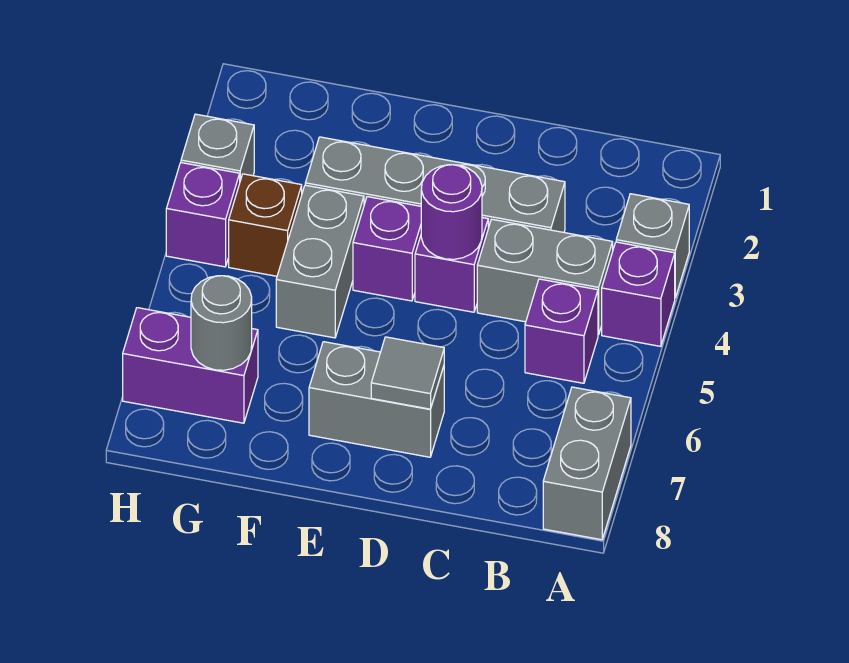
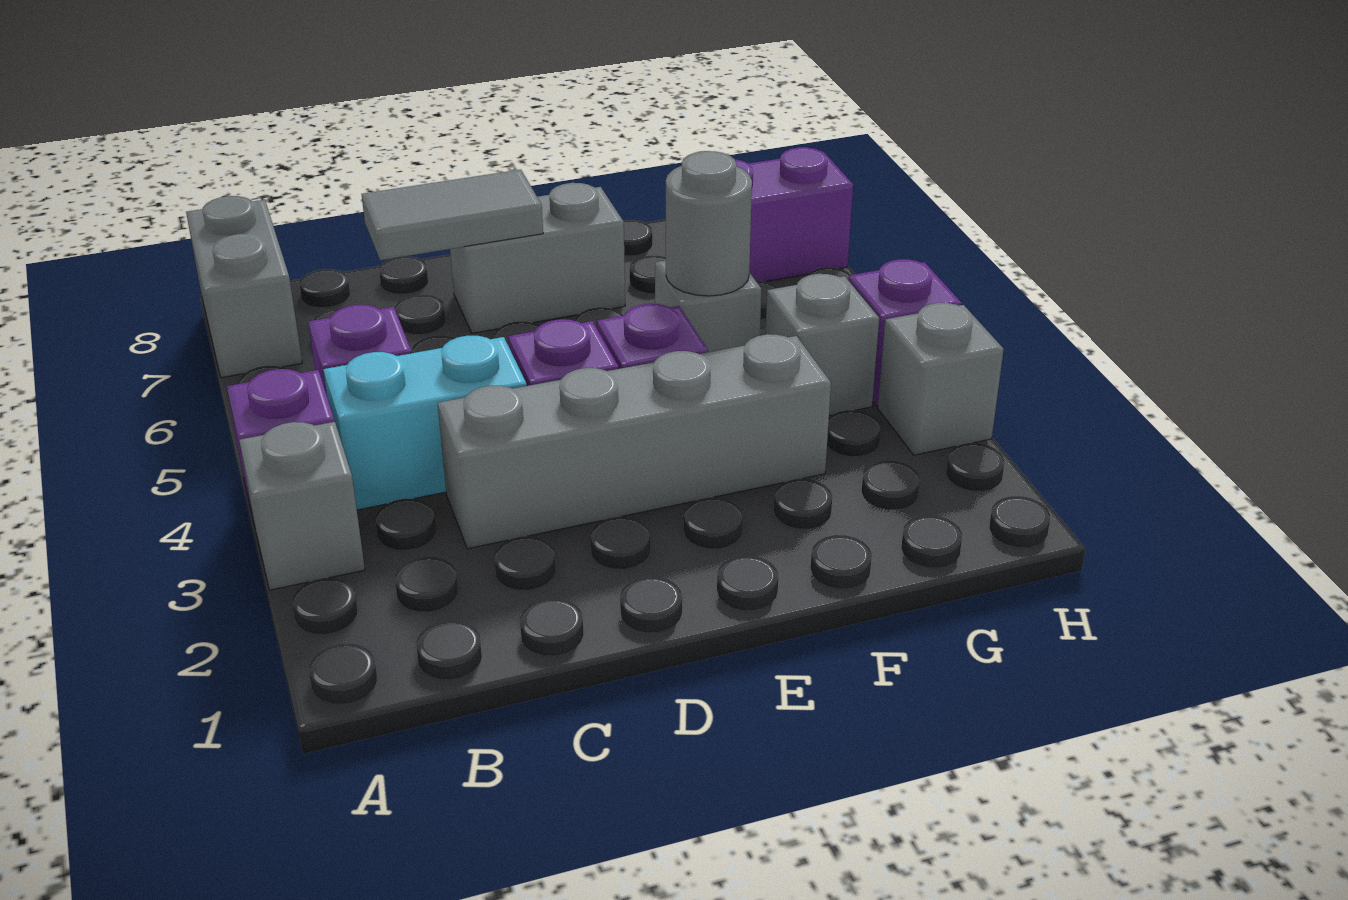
grey 1x2 brick [477,219,613,335] -> cyan 1x2 brick [323,336,527,510]
purple 1x1 round brick [421,165,482,259] -> none
grey 1x1 tile [371,337,444,409] -> grey 1x2 tile [362,170,543,260]
grey 1x2 brick [276,185,364,338] -> grey 1x1 brick [655,261,761,352]
brown 1x1 brick [229,174,302,276] -> grey 1x1 brick [765,274,879,415]
grey 1x1 round brick [191,276,252,370] -> grey 1x1 round brick moved to [666,151,752,296]

